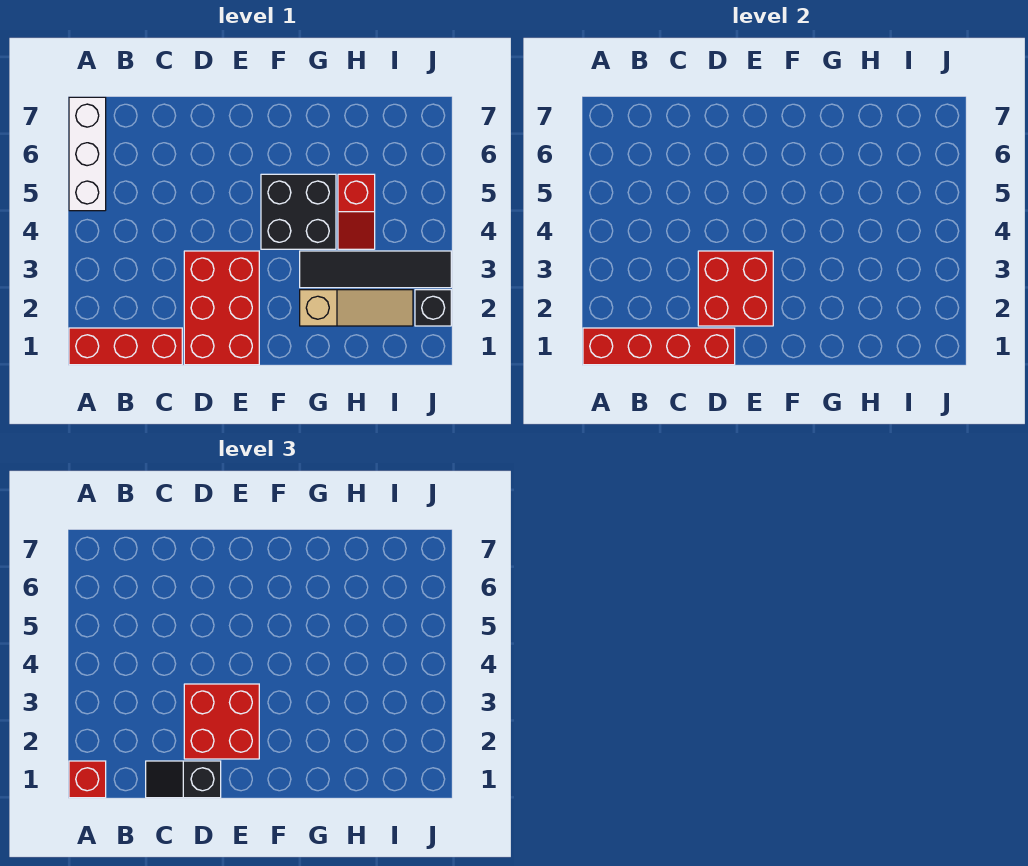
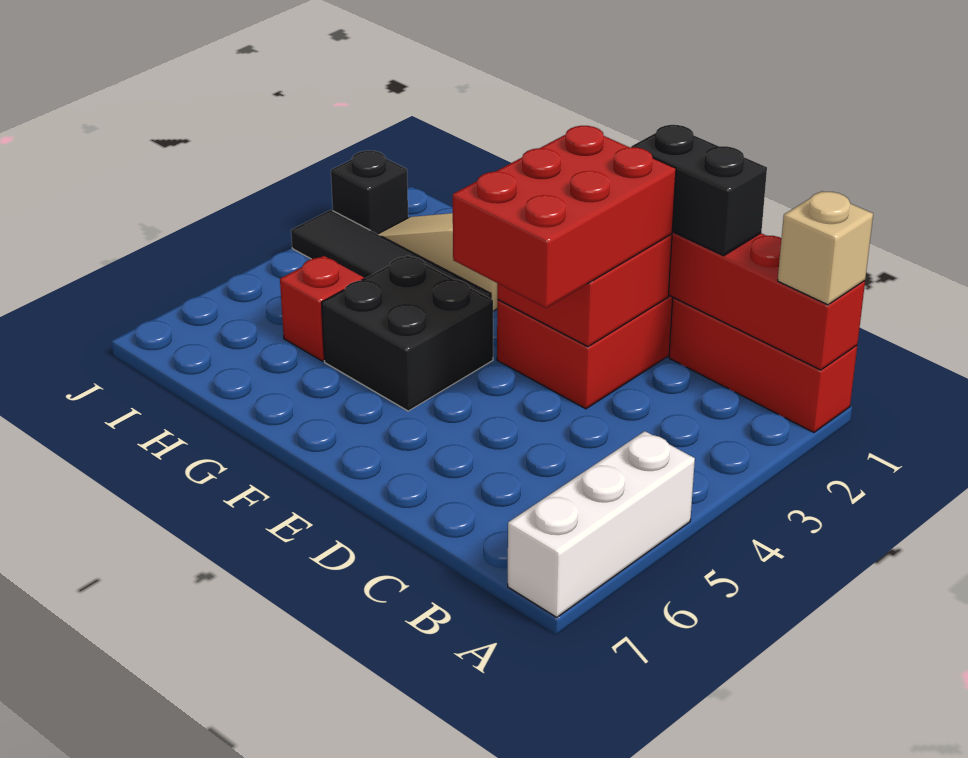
red 1x1 brick [69,761,106,798] -> tan 1x1 brick [778,191,873,305]
black 1x2 slope [146,761,221,798] -> black 1x2 brick [631,125,767,256]
red 2x2 brick [184,684,259,759] -> red 2x3 brick [453,126,676,308]

